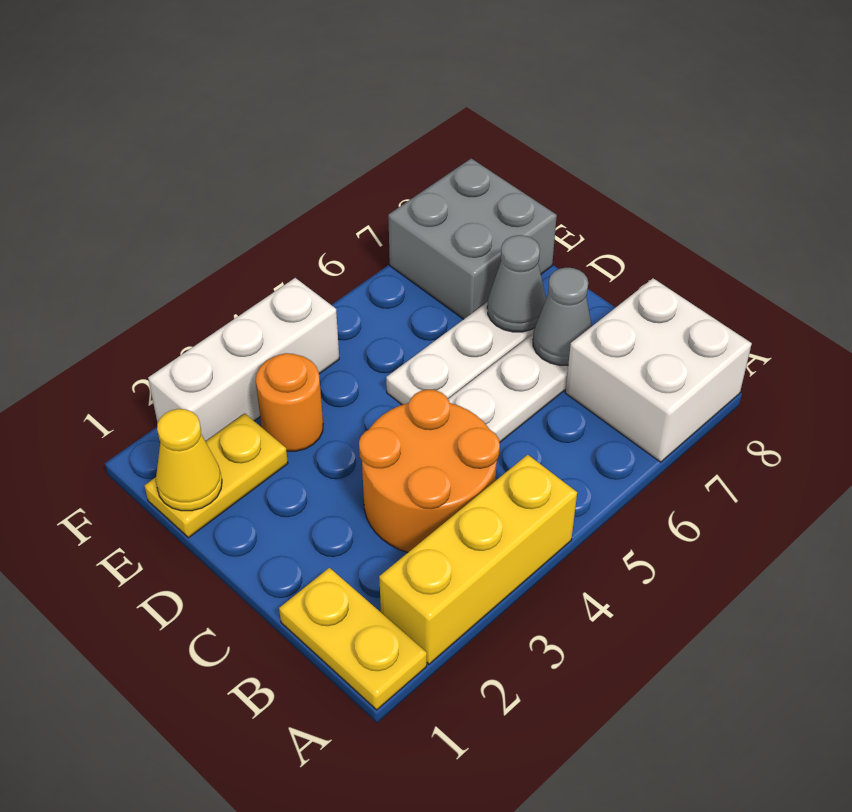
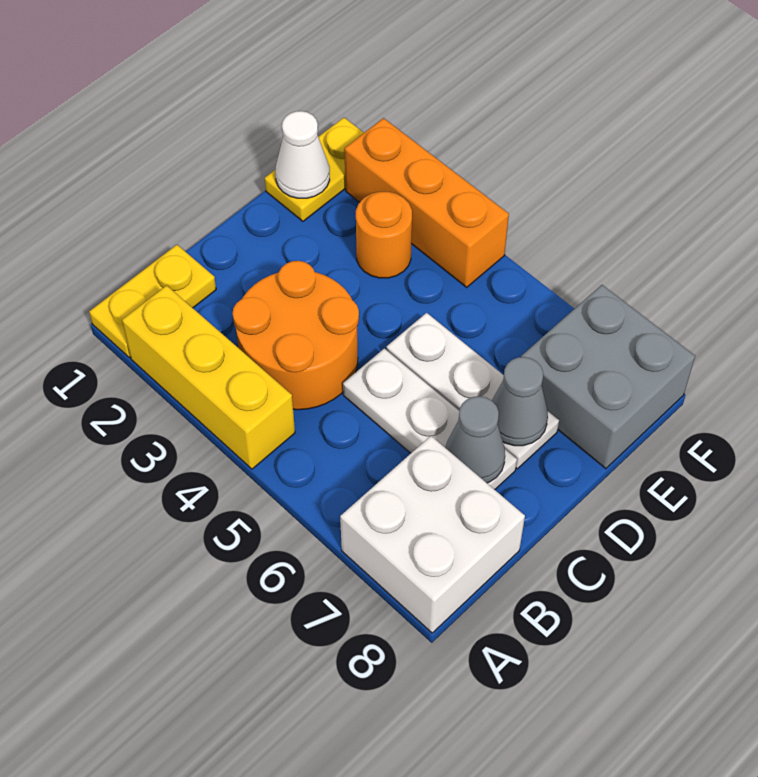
yellow 1x2 plate [145,414,288,538] -> yellow 1x2 plate turned to [265,118,364,221]
yellow 1x1 cone [156,409,222,511] -> white 1x1 cone [275,111,330,198]
white 1x3 brick [148,278,339,441] -> orange 1x3 brick [344,118,509,287]

